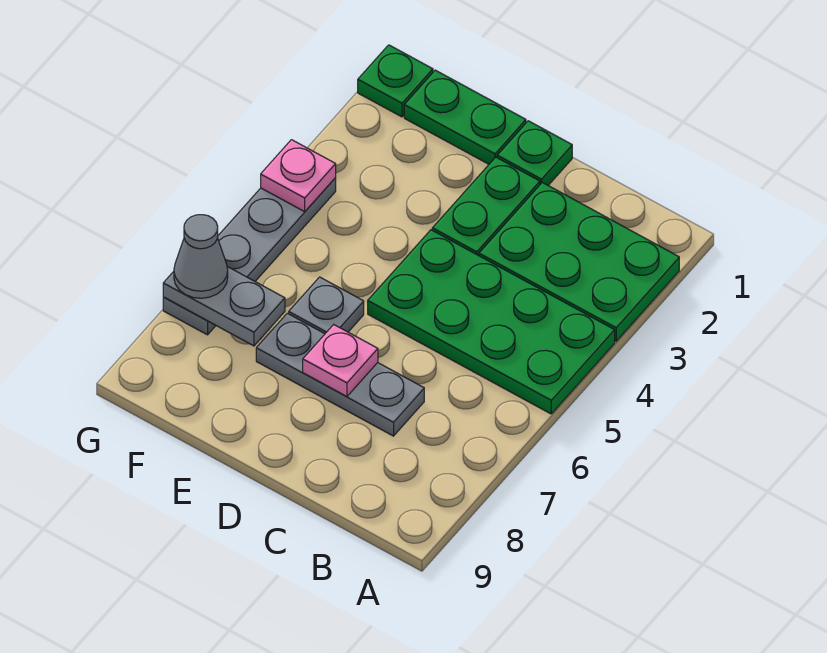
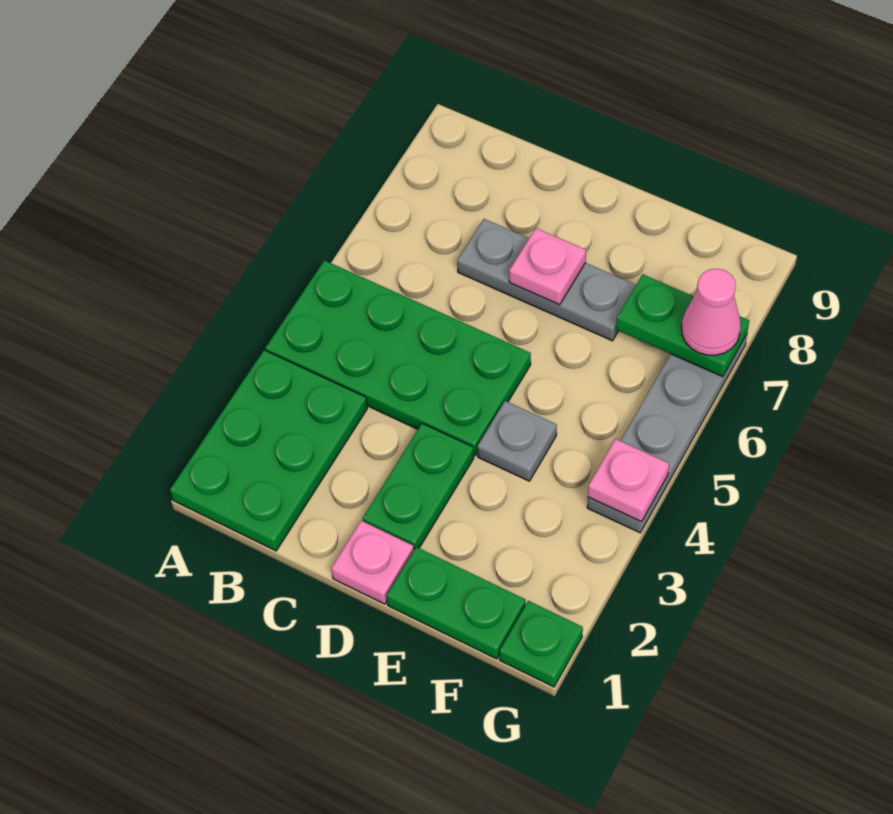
green 2x3 plate [479,182,679,341] -> green 2x3 plate turned to [170,350,367,551]
green 1x1 plate [497,121,572,185] -> pink 1x1 plate [331,521,414,604]
grey 1x1 plate [289,277,364,334] -> grey 1x1 plate moved to [477,401,557,481]
grey 1x2 plate [163,267,285,346] -> green 1x2 plate [616,274,749,377]
grey 1x1 cone [174,215,228,298] -> pink 1x1 cone [682,269,741,355]

